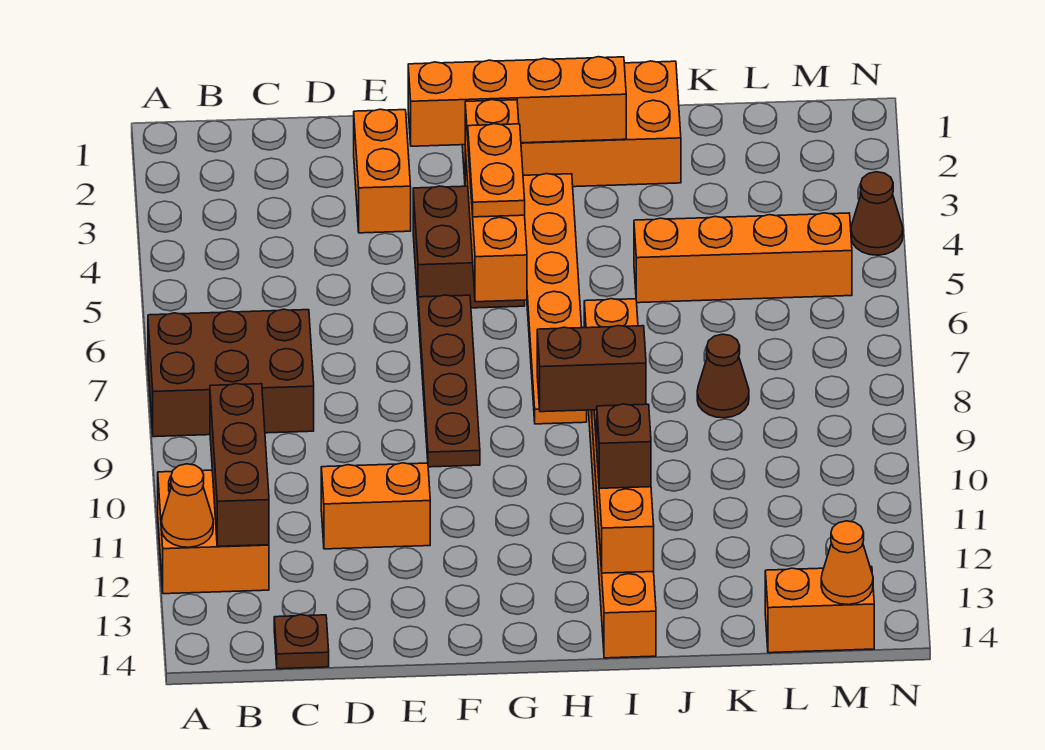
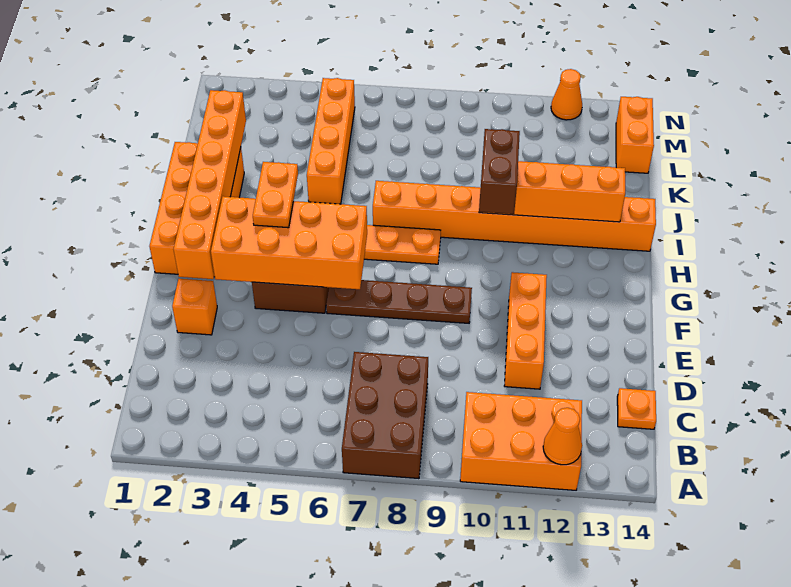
orange 2x2 brick [158,470,269,594] -> orange 2x3 brick [460,392,582,490]
brown 1x3 brick [210,384,269,546] -> none
brown 1x1 plate [274,615,329,669] -> orange 1x1 plate [617,388,656,429]
orange 1x2 brick [321,463,430,549] -> orange 1x3 brick [505,272,547,389]
orange 1x2 brick [354,109,411,233] -> orange 1x1 brick [172,279,217,335]
orange 1x4 brick [408,57,626,146] -> orange 1x6 brick [174,90,246,279]
orange 1x4 brick [465,100,527,302] -> orange 2x4 brick [211,196,367,289]
orange 1x2 plate [468,124,525,217] -> orange 1x2 plate turned to [253,162,298,228]
brown 1x1 brick [597,404,651,488] -> none
brown 1x1 cone [697,334,749,418] -> none
orange 1x1 cone [821,521,873,605] -> orange 1x1 cone moved to [551,69,582,120]
brown 1x1 cone [851,172,903,255] -> none

